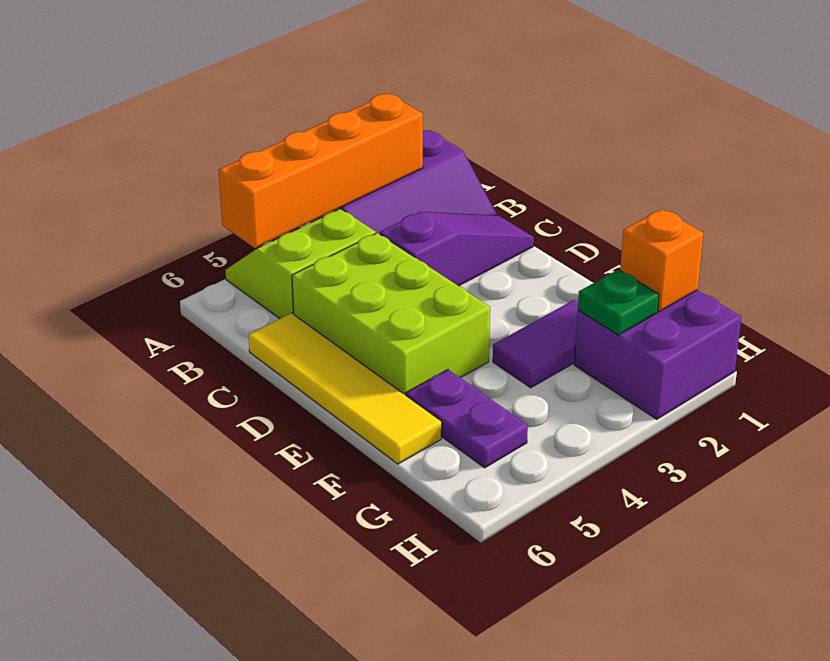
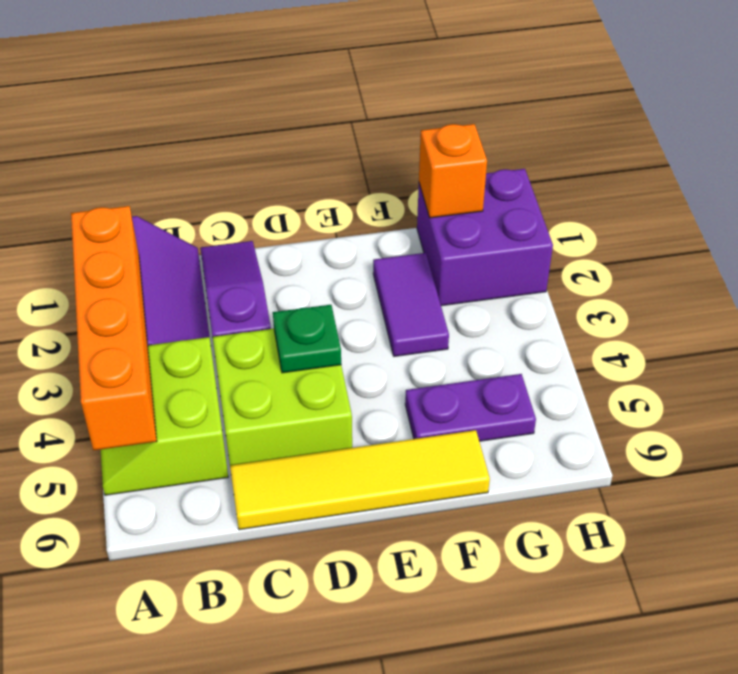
lime 2x3 brick [292,233,490,395] -> lime 2x2 brick [213,329,352,465]
green 1x1 plate [578,270,659,335] -> green 1x1 plate moved to [273,305,341,373]

